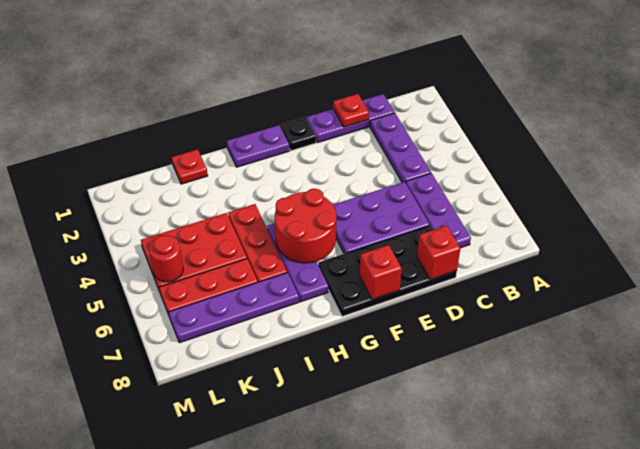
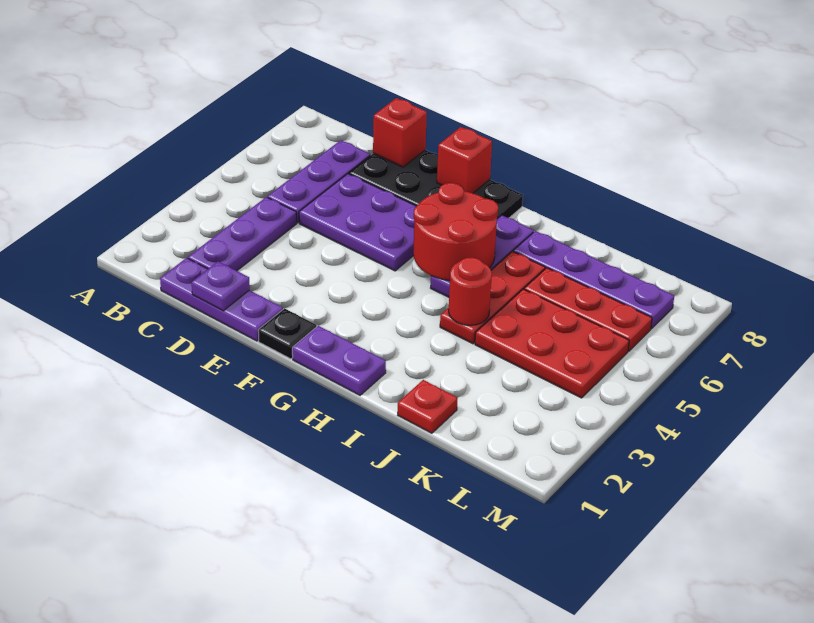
red 1x1 plate [333,94,369,127] -> purple 1x1 plate [192,262,250,311]
red 1x1 round brick [149,235,183,282] -> red 1x1 round brick moved to [449,257,492,325]

